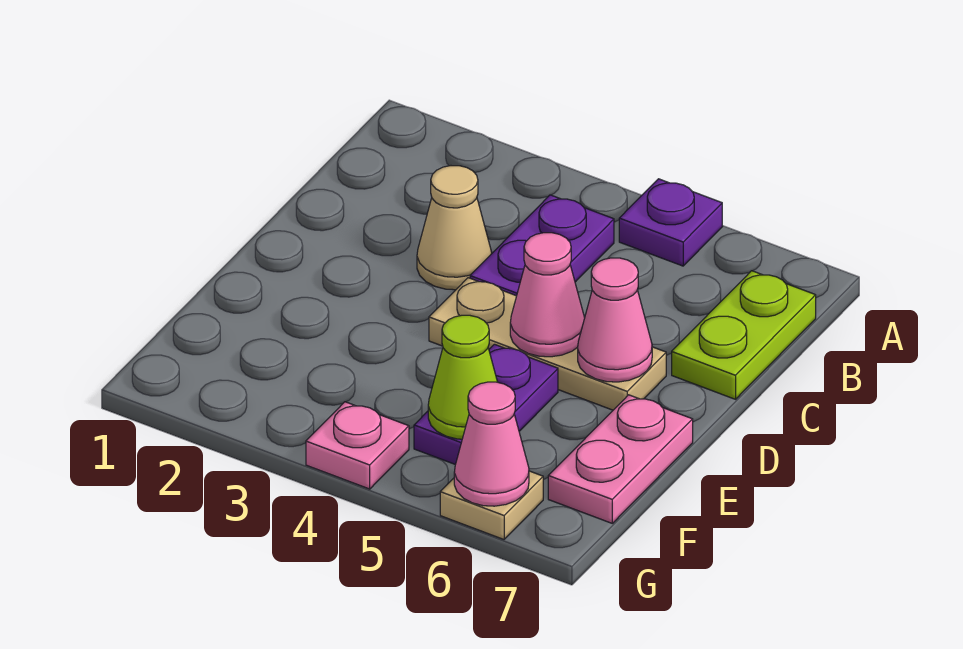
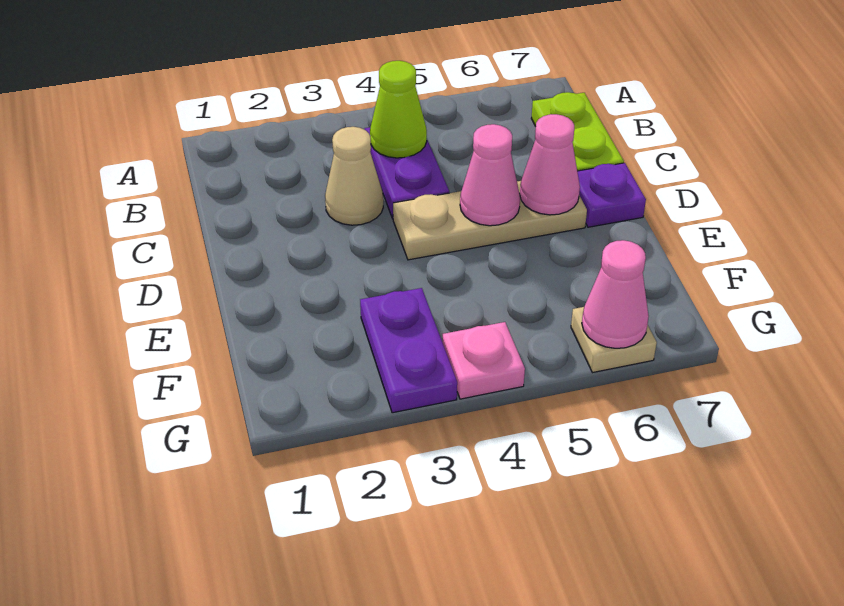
purple 1x1 plate [619,179,722,266] -> purple 1x1 plate moved to [577,163,646,227]
purple 1x2 plate [414,344,558,464] -> purple 1x2 plate moved to [360,288,457,413]
pink 1x2 plate [548,395,693,523] -> none
lime 1x1 cone [428,315,497,439] -> lime 1x1 cone moved to [370,61,427,158]

